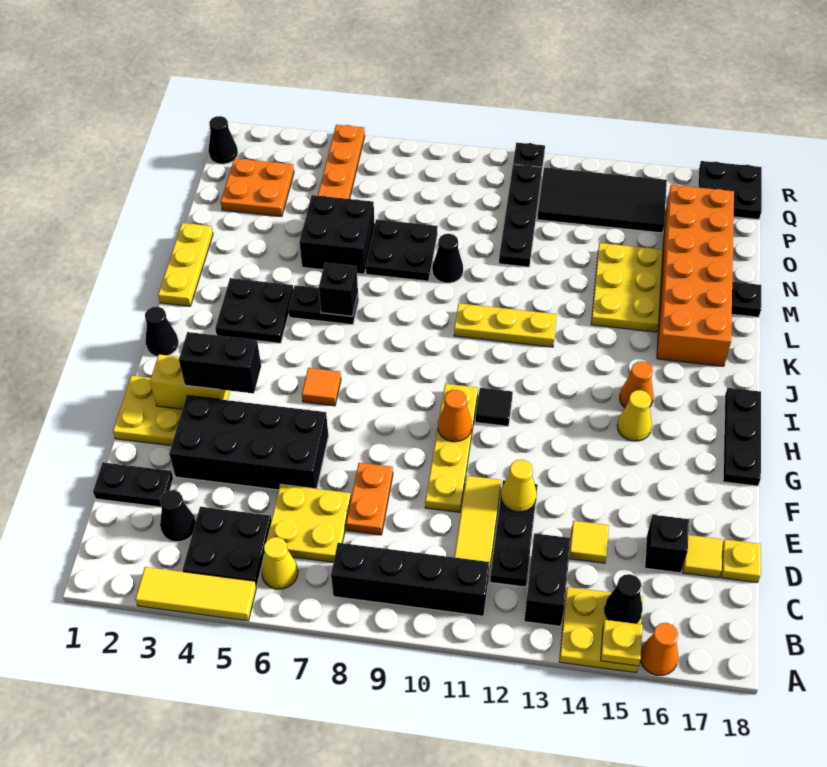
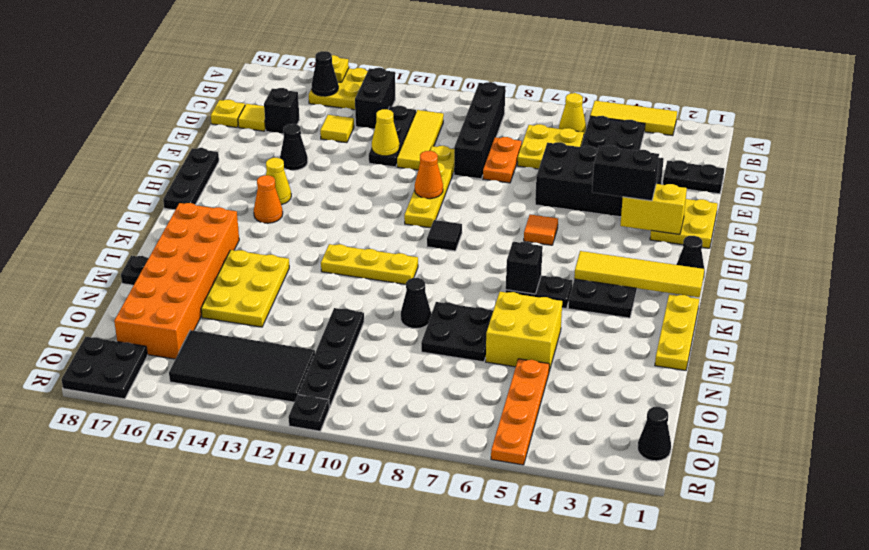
orange 1x1 cone [640,623,678,675] -> none
black 1x4 brick [331,543,490,616] -> black 1x4 brick turned to [454,82,505,179]
black 1x1 cone [160,490,196,542] -> black 1x1 cone moved to [280,124,308,170]
black 1x1 tile [475,388,513,426] -> black 1x1 tile moved to [427,220,462,251]
none -> yellow 1x4 tile [574,251,704,297]
black 2x2 brick [299,195,375,274] -> yellow 2x2 brick [486,292,562,371]
orange 2x2 plate [221,158,294,217] -> none

